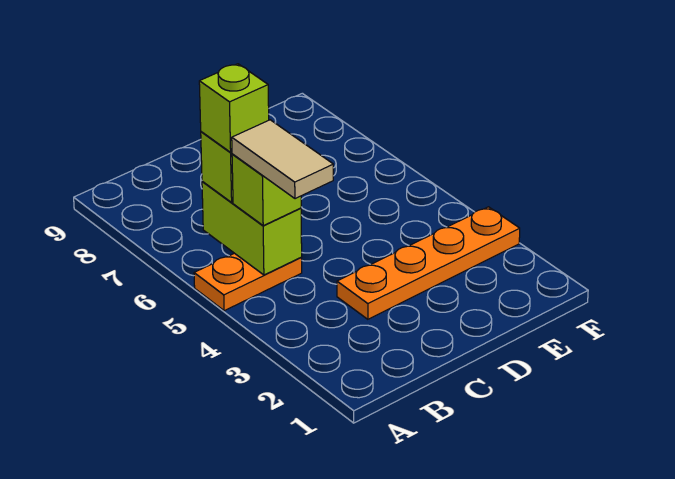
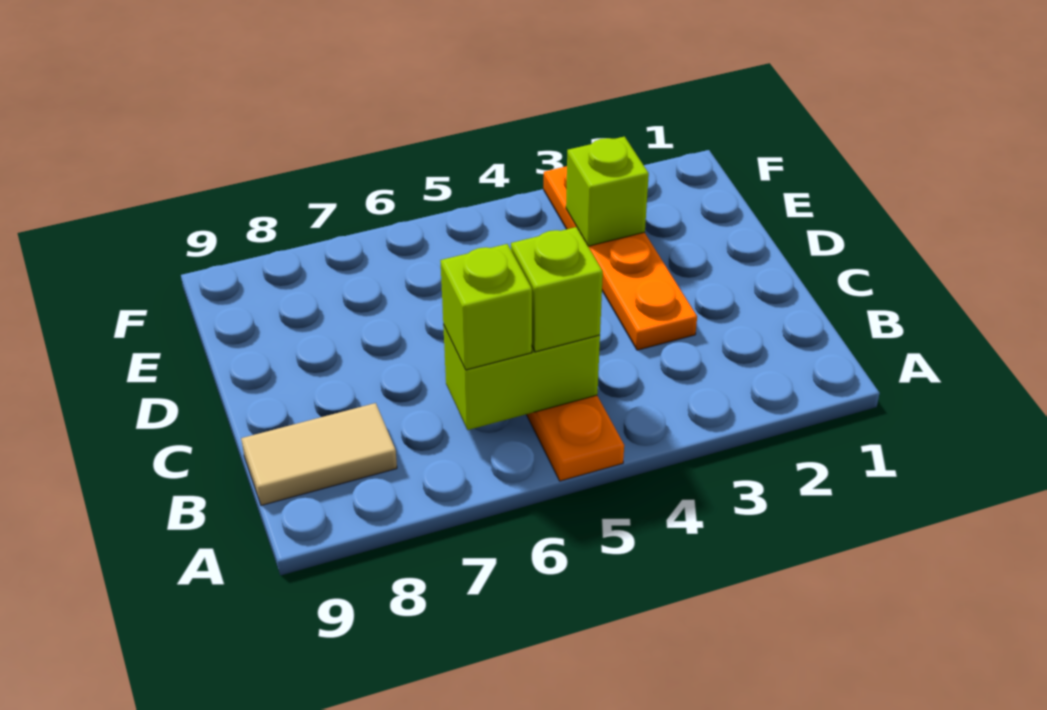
tan 1x2 tile [232,120,333,199] -> tan 1x2 tile moved to [241,403,397,505]
lime 1x1 brick [199,64,269,152] -> lime 1x1 brick moved to [566,137,649,246]

